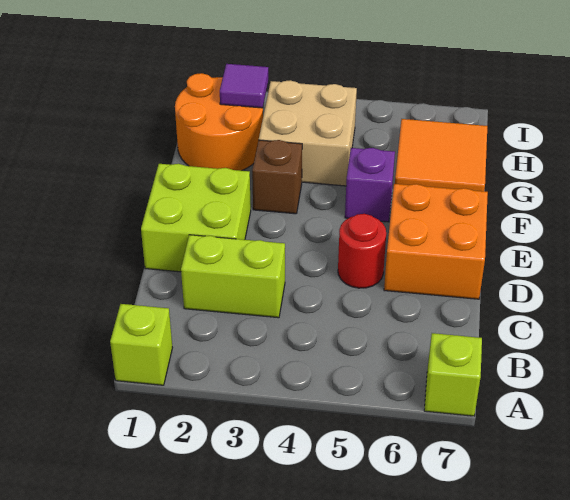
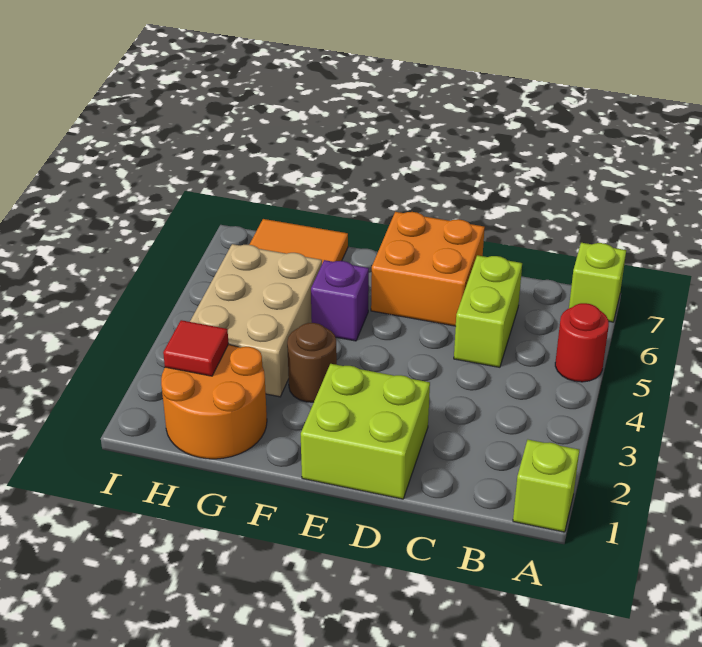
lime 1x2 brick [181,235,285,318] -> lime 1x2 brick moved to [454,255,522,367]
red 1x1 round brick [338,214,386,288] -> red 1x1 round brick moved to [555,303,609,382]
brown 1x1 brick [252,140,302,214] -> brown 1x1 round brick [287,323,337,402]
tan 2x2 brick [259,80,357,186] -> tan 2x3 brick [190,244,322,397]
purple 1x1 tile [220,64,268,108] -> red 1x1 tile [163,320,229,376]

